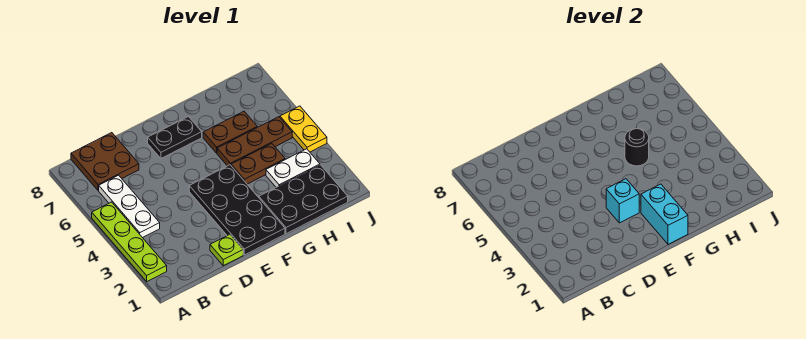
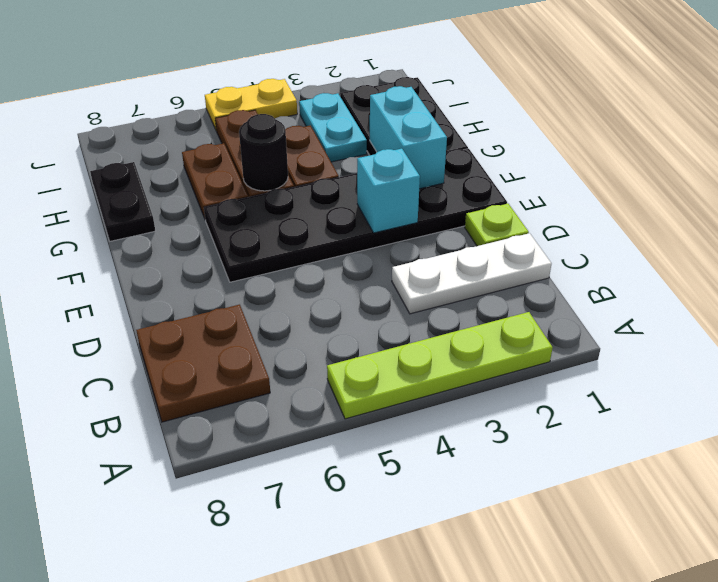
white 1x3 plate [99,175,160,238] -> white 1x3 plate moved to [392,233,551,314]
black 2x4 plate [189,165,285,255] -> black 2x6 plate [204,149,507,282]
black 1x2 plate [148,117,202,158] -> black 1x2 plate moved to [90,162,155,241]
cyan 1x2 brick [641,184,688,244] -> cyan 1x2 brick turned to [370,86,447,189]
white 1x2 plate [266,149,320,187] -> cyan 1x2 plate [299,93,367,162]

